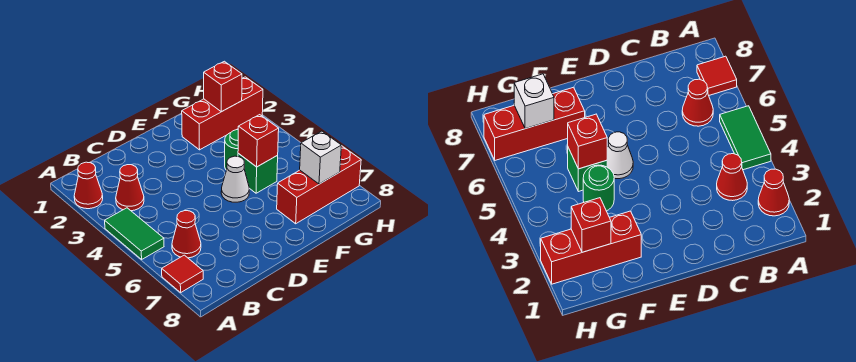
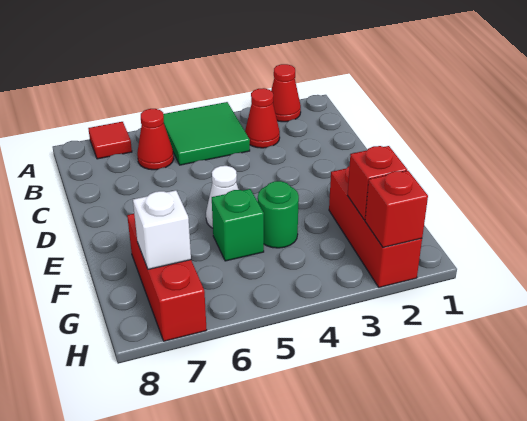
green 1x2 tile [105,208,164,259] -> green 2x2 tile [163,102,250,165]
red 1x1 brick [238,115,279,167] -> red 1x1 brick moved to [365,171,428,247]

